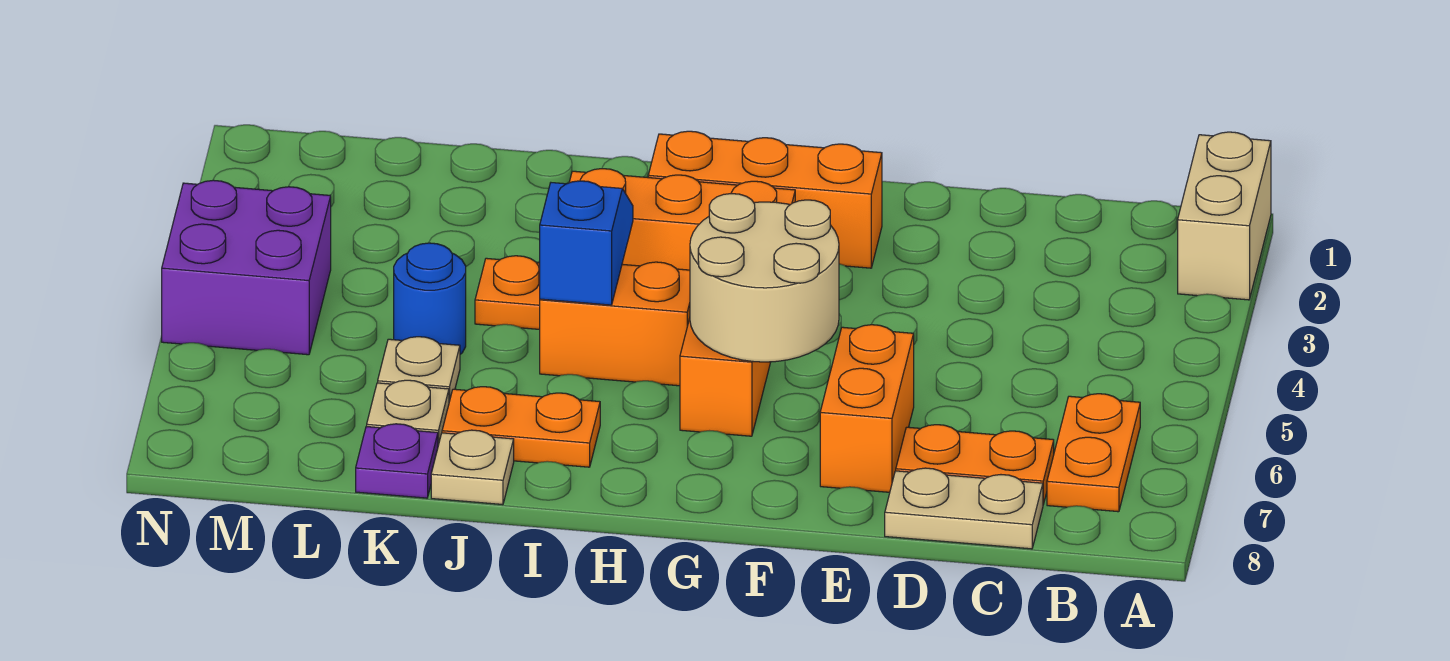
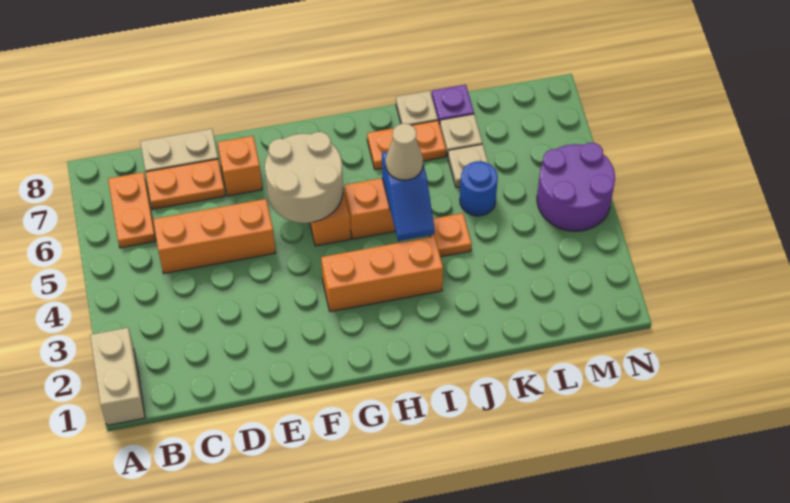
orange 1x2 brick [820,325,914,492] -> orange 1x1 brick [218,136,262,196]
orange 1x3 brick [648,131,882,268] -> orange 1x3 brick moved to [153,199,276,273]
none -> tan 1x1 cone [386,123,423,180]
purple 2x2 brick [162,180,331,355] -> purple 2x2 round brick [537,143,615,231]

